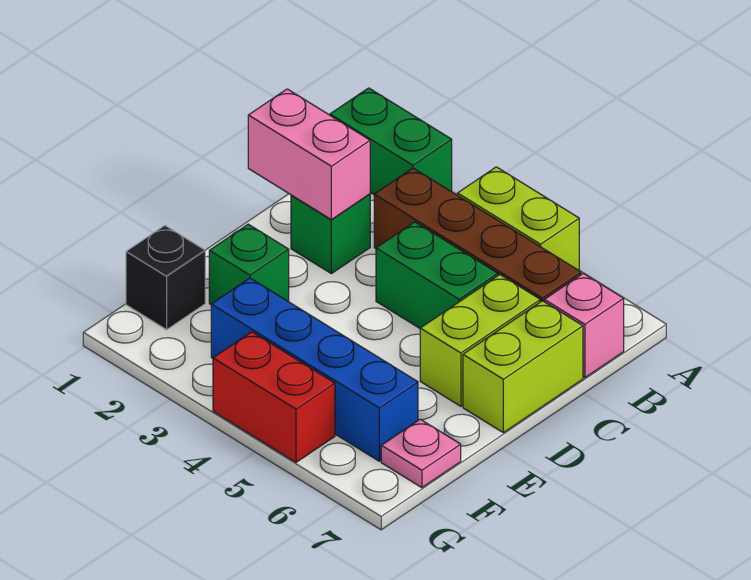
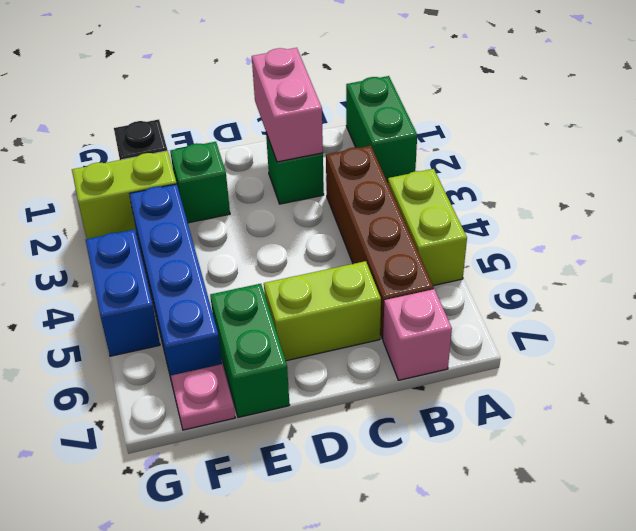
green 1x2 brick [376,222,498,328] -> green 1x2 brick moved to [210,284,290,417]
lime 1x2 brick [463,301,583,433] -> lime 1x2 brick moved to [72,151,177,239]
red 1x2 brick [213,332,335,462] -> blue 1x2 brick [85,229,160,356]

